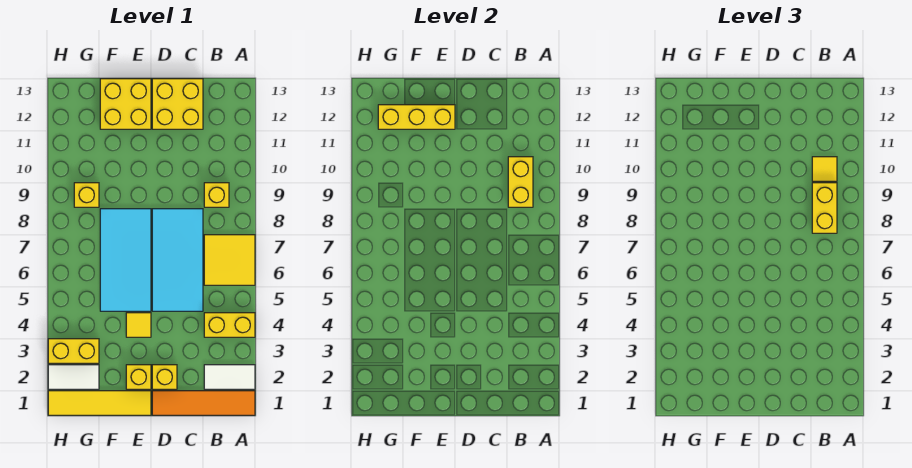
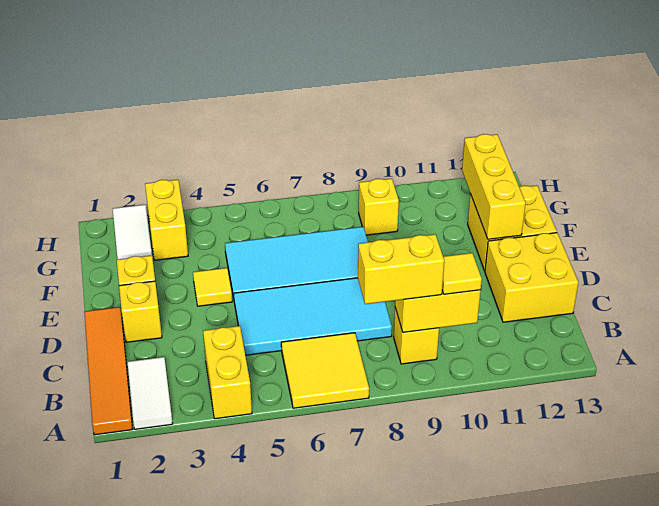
yellow 1x4 tile [48,391,151,415] -> none

